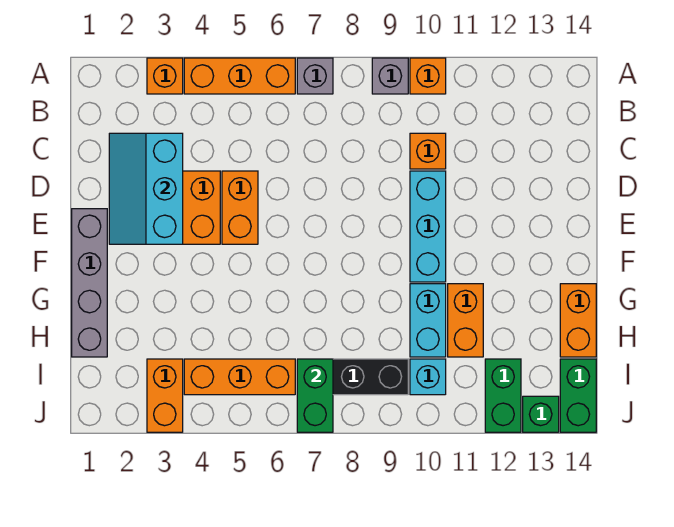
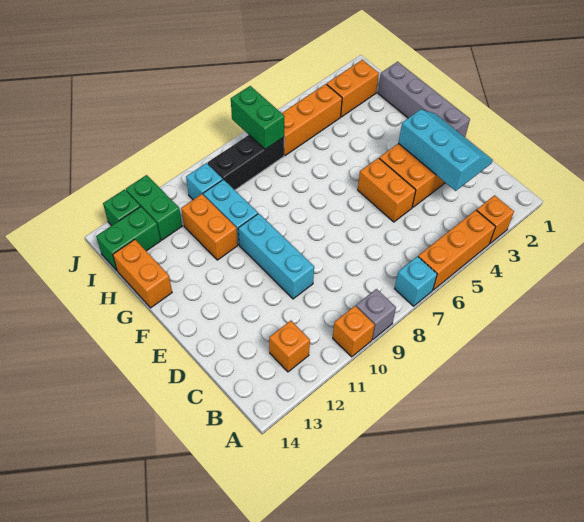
grey 1x1 brick [297,58,333,94] -> cyan 1x1 brick [395,256,437,306]
orange 1x1 brick [410,133,446,169] -> orange 1x1 brick moved to [269,321,310,372]
orange 1x2 brick [147,359,183,432] -> orange 1x2 brick turned to [327,60,379,117]
green 1x2 brick [560,359,596,432] -> green 1x2 brick turned to [96,207,160,271]

